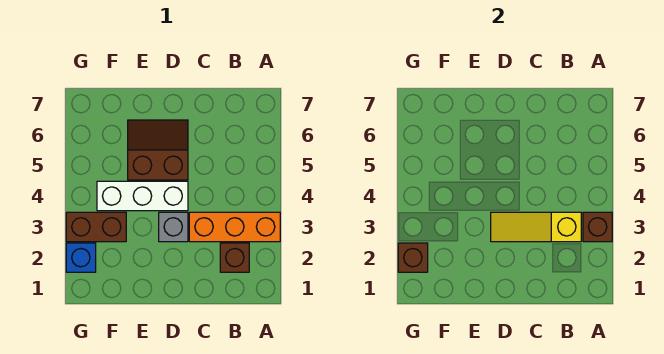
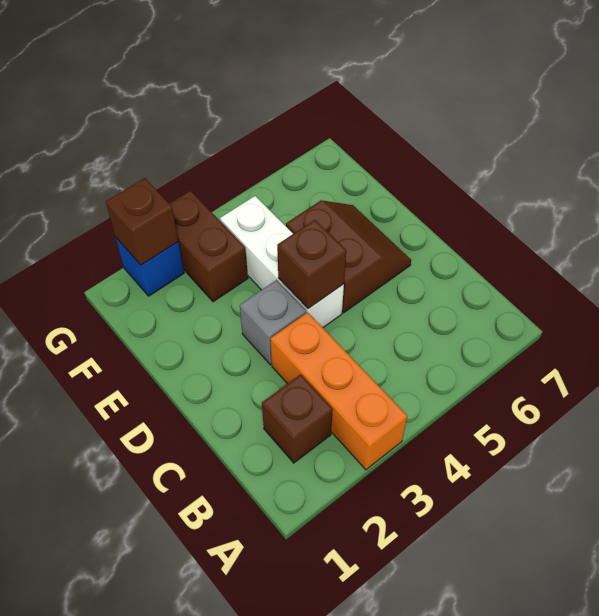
brown 1x1 brick [583,212,612,242] -> brown 1x1 brick moved to [277,220,346,309]
yellow 1x3 slope [491,212,581,242] -> none

